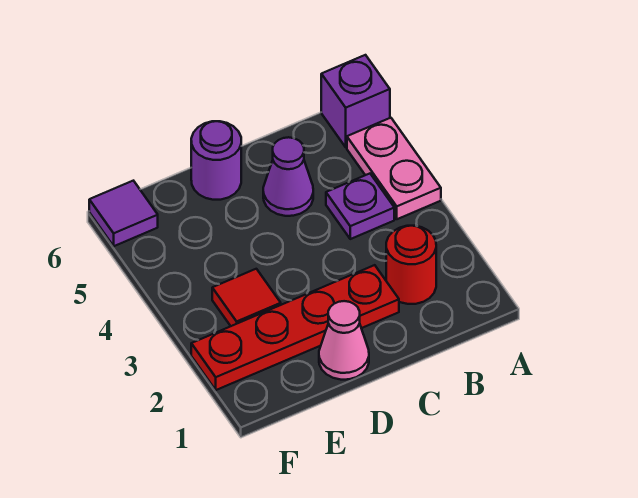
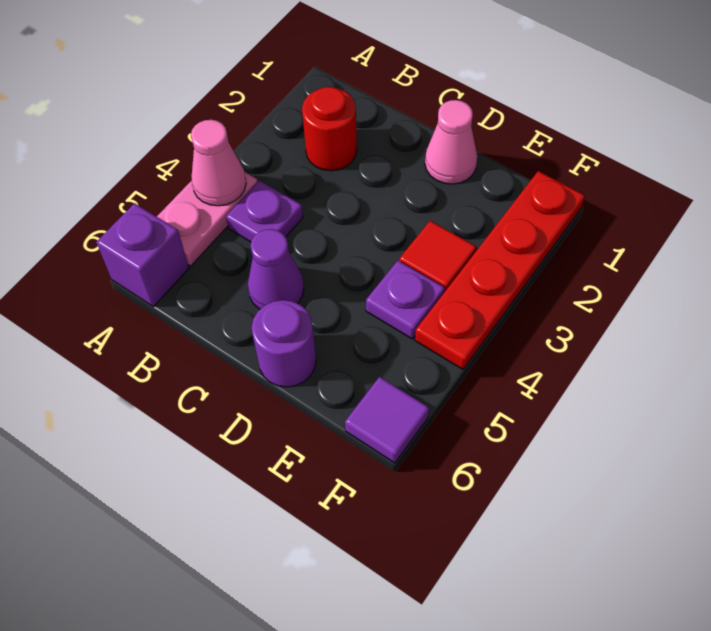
none -> pink 1x1 cone [191,120,246,206]
red 1x4 plate [191,265,399,390] -> red 1x4 plate turned to [415,171,585,369]
none -> purple 1x1 plate [366,261,445,339]

